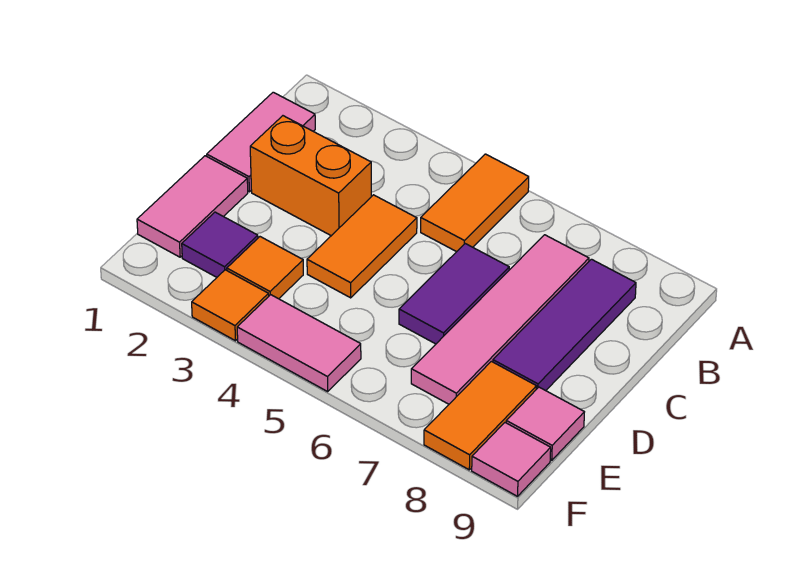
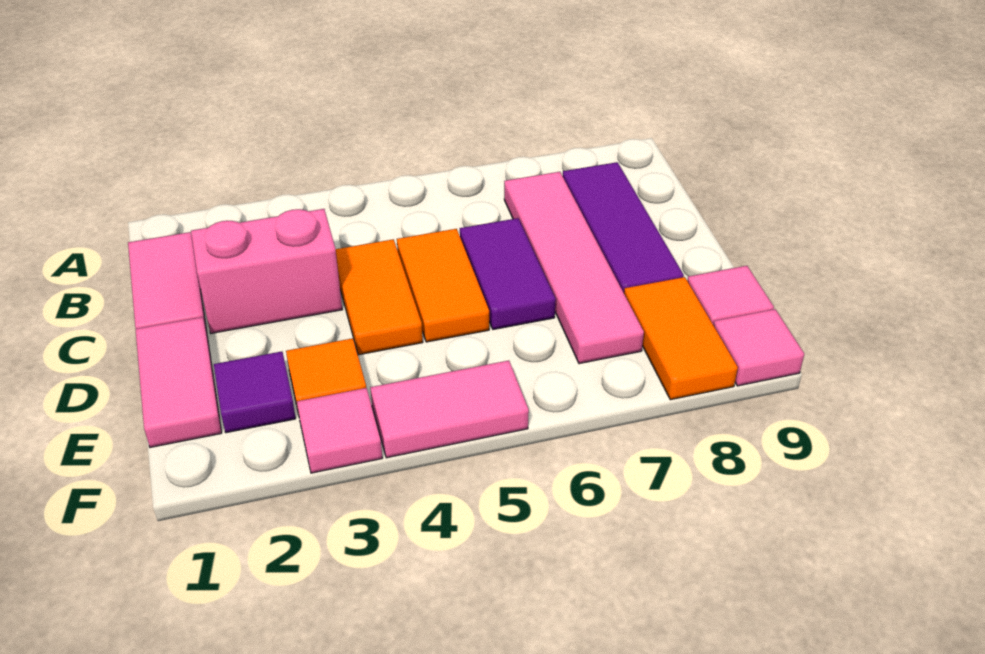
orange 1x2 tile [421,154,529,252] -> orange 1x2 tile moved to [397,229,489,342]
orange 1x2 brick [250,116,371,236] -> pink 1x2 brick [191,209,342,333]
orange 1x1 tile [192,270,269,341] -> pink 1x1 tile [297,388,382,473]

